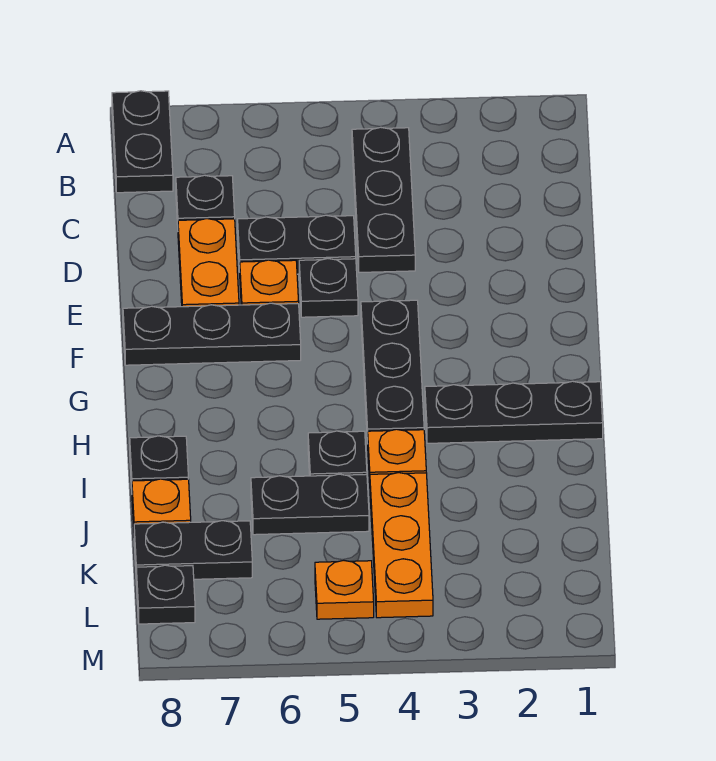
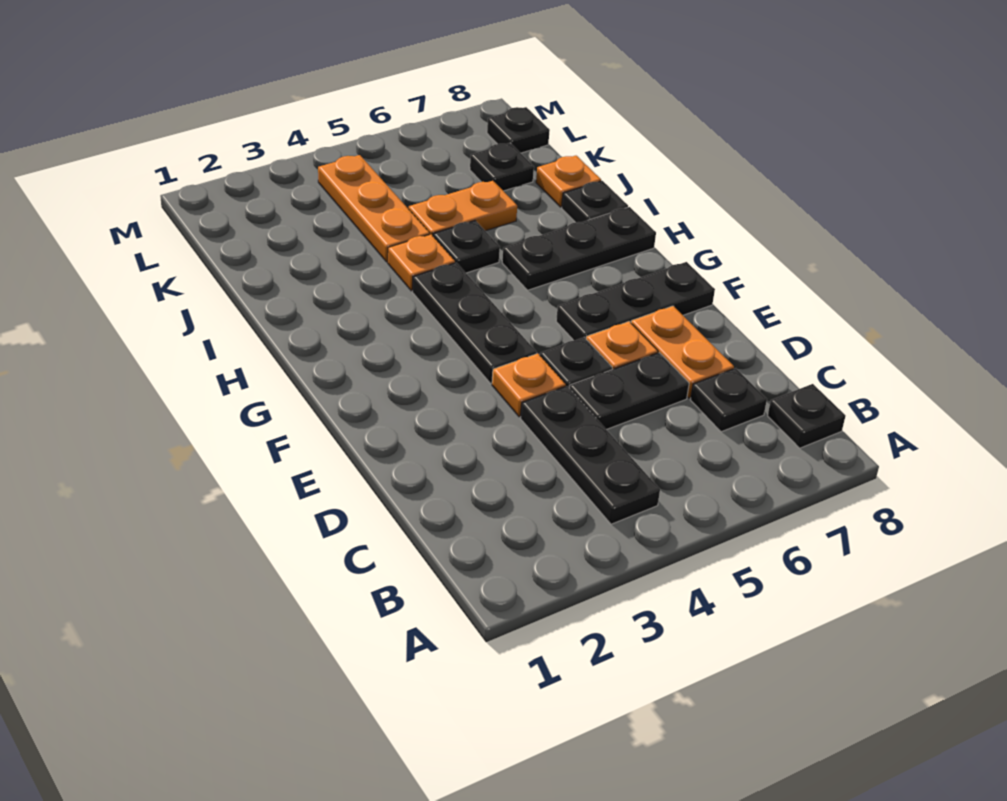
black 1x2 plate [112,91,173,193] -> black 1x1 plate [768,384,845,448]
black 1x3 plate [425,381,603,443] -> black 1x3 plate moved to [502,207,656,290]
black 1x2 plate [251,474,369,535] -> orange 1x2 plate [409,181,517,236]
black 1x2 plate [134,521,252,579] -> black 1x1 plate [470,143,534,191]
orange 1x1 plate [315,560,374,619] -> orange 1x1 plate moved to [492,354,566,417]

